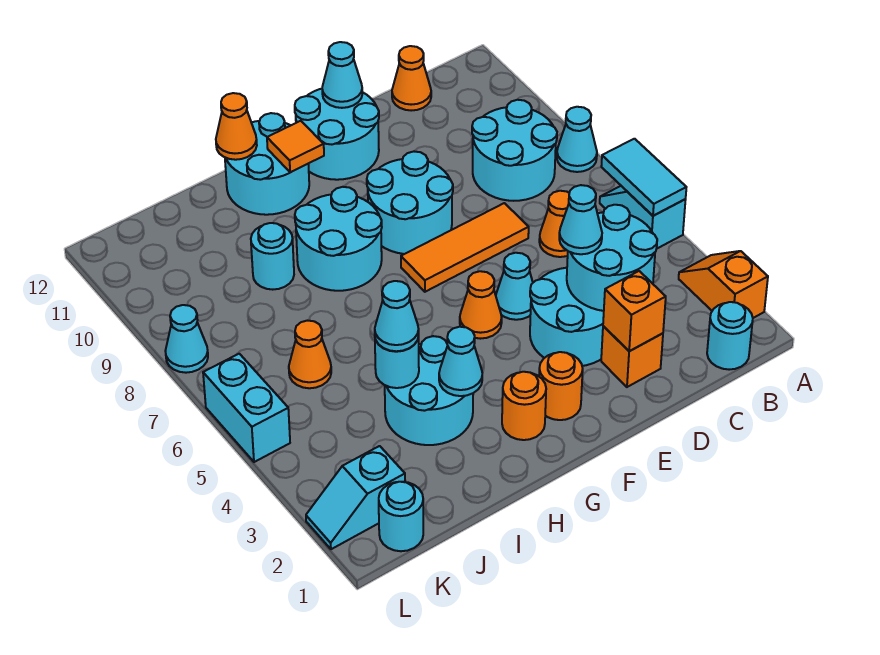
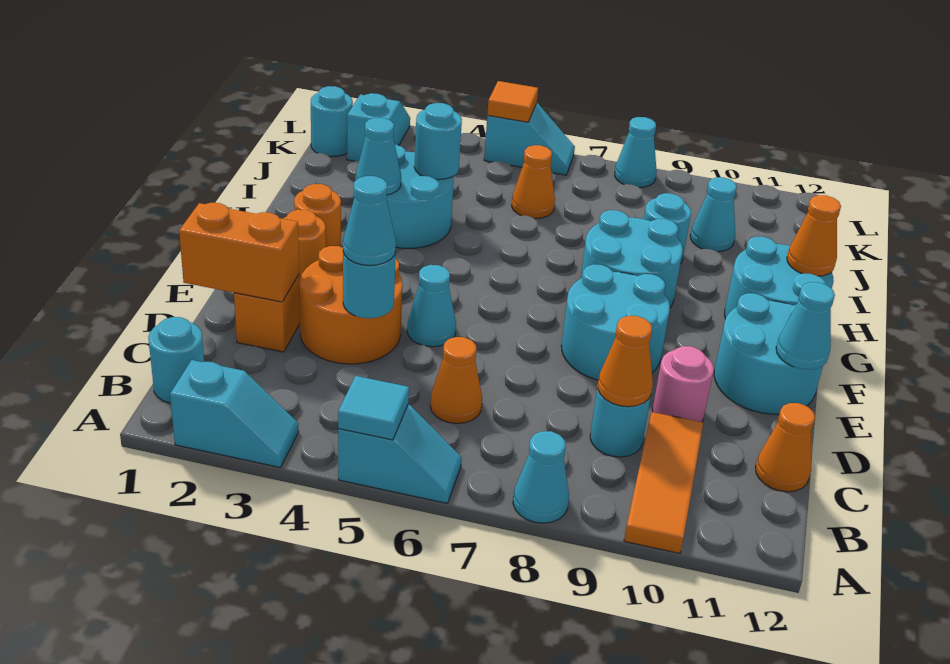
orange 1x2 slope [679,251,768,318] -> cyan 1x2 slope [170,360,299,467]
cyan 1x2 tile [601,139,686,216] -> cyan 1x1 tile [338,376,409,440]
cyan 2x2 round brick [472,100,557,201] -> cyan 1x1 round brick [590,387,651,457]
cyan 2x2 round brick [567,205,657,311] -> cyan 1x1 round brick [343,252,396,318]
orange 1x1 brick [603,271,666,351] -> orange 1x2 brick [179,203,299,302]
cyan 2x2 round brick [530,268,604,366] -> orange 2x2 round brick [299,246,402,364]
orange 1x3 tile [401,203,529,292] -> orange 1x3 tile moved to [624,412,703,553]
none -> pink 1x1 round brick [652,346,714,422]
orange 1x1 cone [460,271,502,339] -> orange 1x1 cone moved to [598,316,653,407]
orange 1x1 tile [267,121,324,172] -> orange 1x1 tile moved to [487,81,538,122]
cyan 1x1 cone [375,281,419,351] -> cyan 1x1 cone moved to [690,177,737,252]
cyan 1x2 brick [203,354,290,462] -> cyan 1x2 slope [484,103,575,175]

